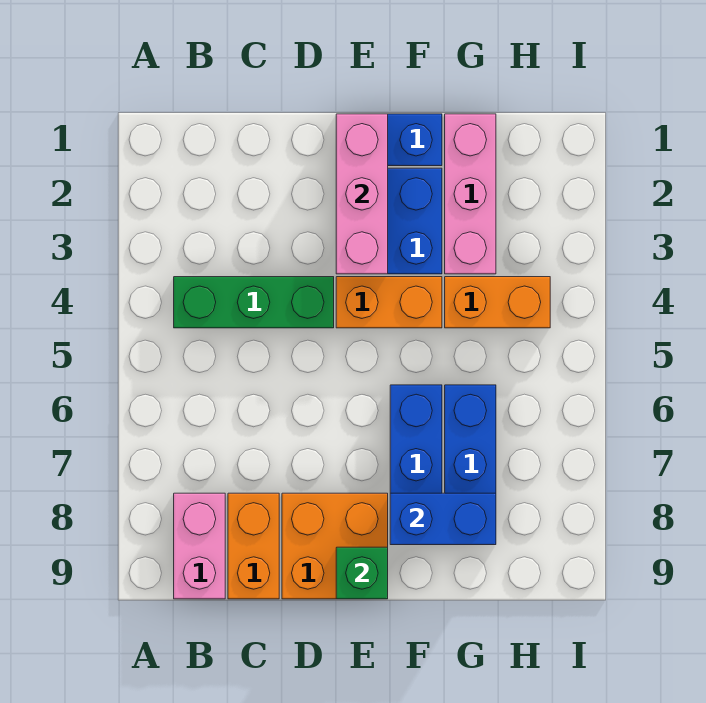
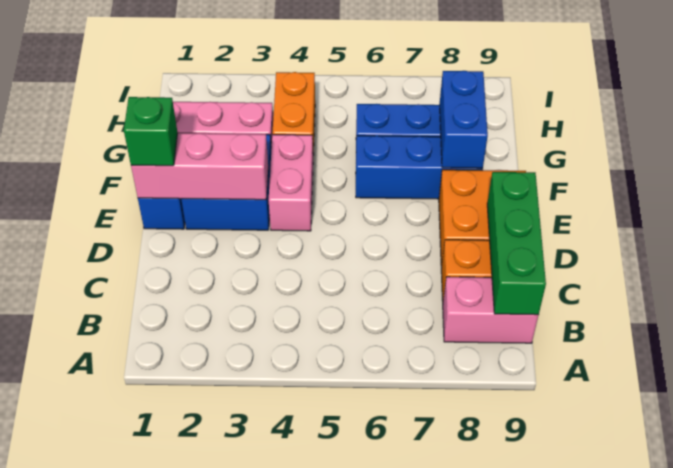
green 1x3 brick [174,277,334,328] -> green 1x3 brick moved to [487,172,546,315]
orange 1x2 brick [336,277,442,328] -> pink 1x2 brick [269,135,313,231]
green 1x1 brick [336,547,388,599] -> green 1x1 brick moved to [124,97,178,166]

